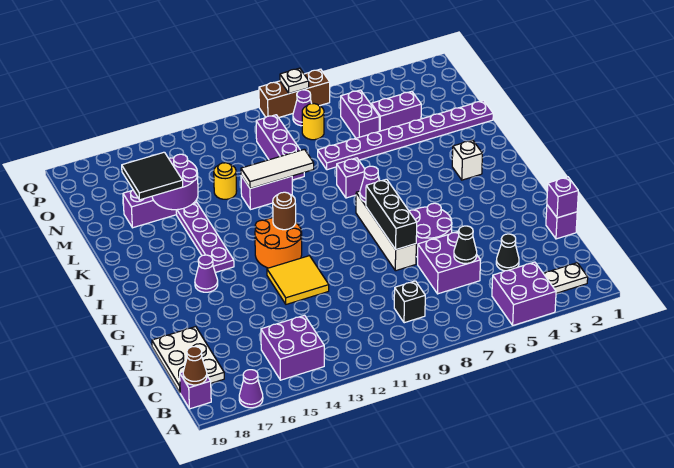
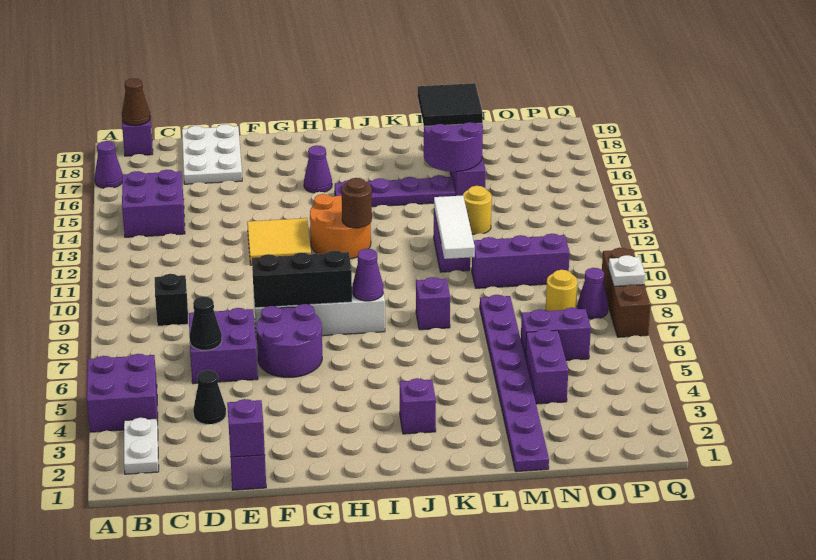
white 2x3 plate [152,327,224,392] -> white 2x3 plate turned to [182,124,242,184]
white 1x1 brick [452,140,482,180] -> purple 1x1 brick [400,378,436,434]

